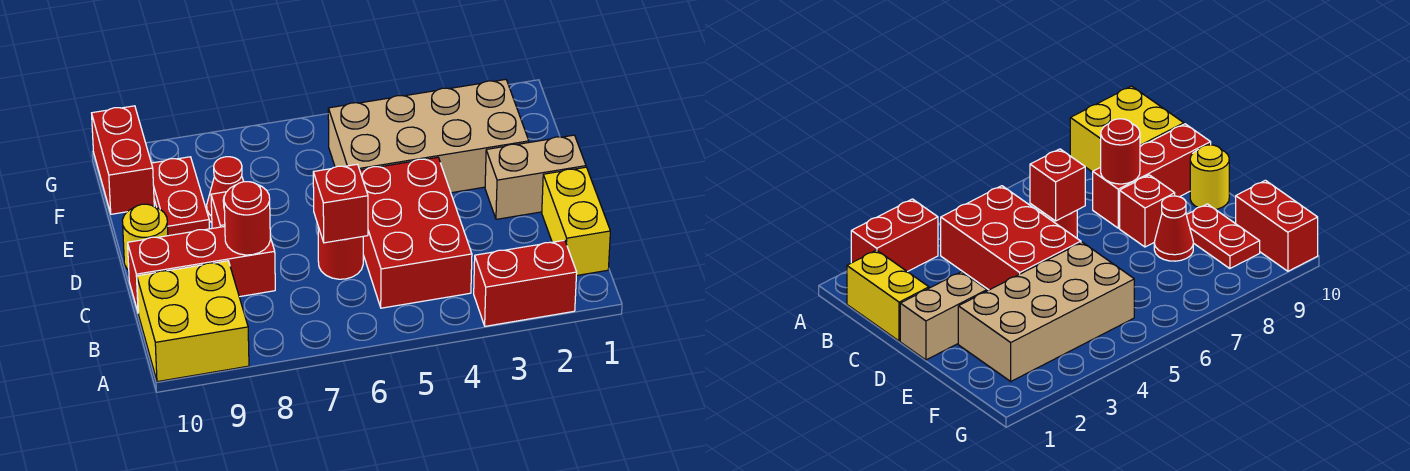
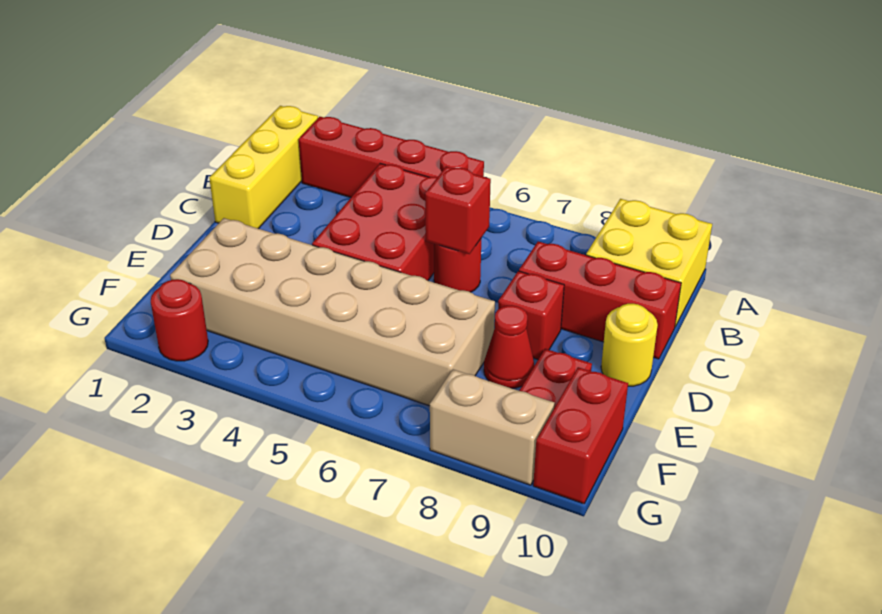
red 1x2 brick [474,240,577,326] -> red 1x4 brick [299,117,484,197]
yellow 1x2 brick [542,167,610,276] -> yellow 1x3 brick [209,106,318,229]
red 1x1 round brick [224,182,270,255] -> red 1x1 round brick moved to [151,279,208,361]
tan 1x2 brick [485,135,586,219] -> tan 1x2 brick moved to [430,369,555,485]
tan 2x4 brick [328,80,529,193] -> tan 2x6 brick [170,218,495,406]

